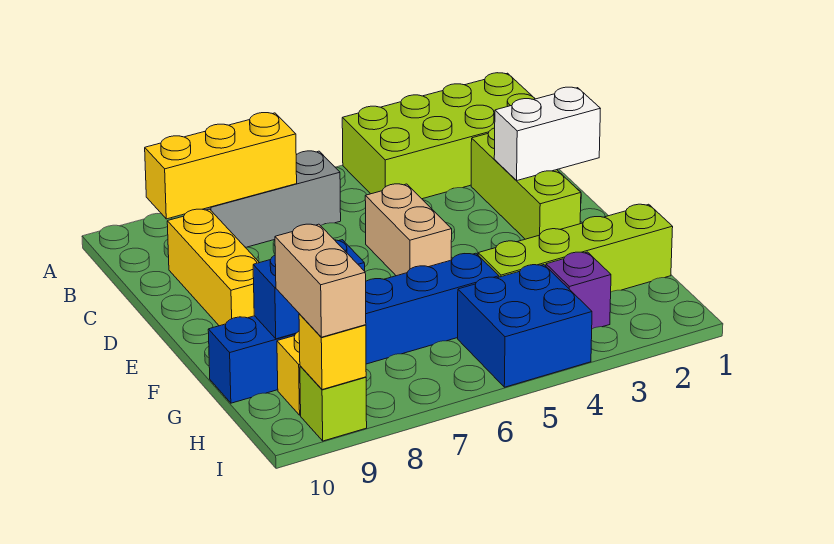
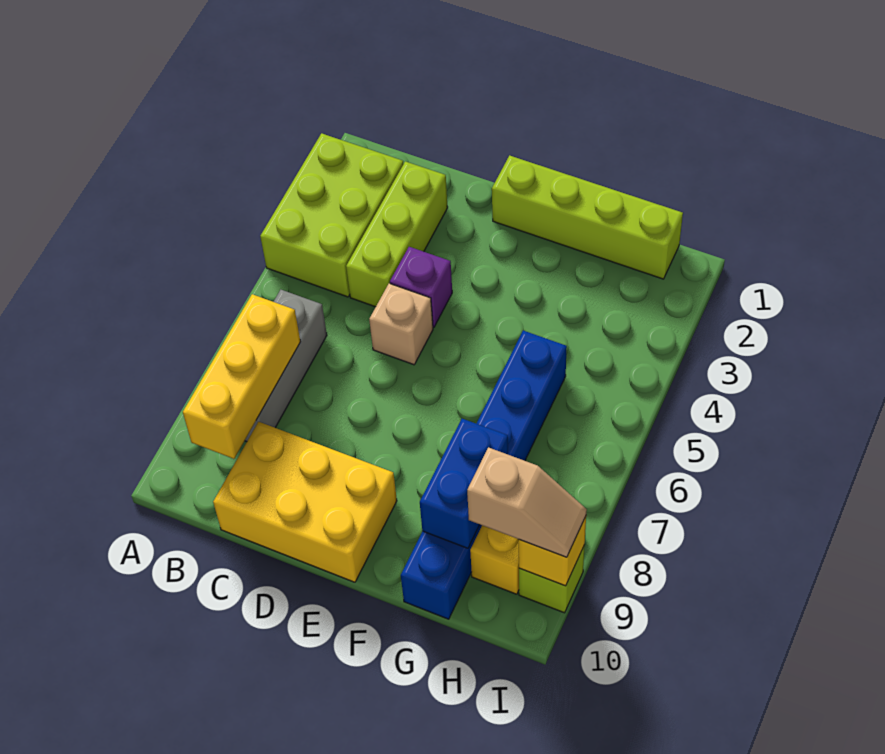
lime 2x4 brick [342,73,535,199] -> lime 2x3 brick [260,133,403,297]
lime 1x3 brick [471,128,581,239] -> lime 1x3 brick turned to [346,161,448,307]
yellow 1x3 brick [167,209,259,326] -> yellow 2x3 brick [213,422,397,582]
white 1x2 brick [494,87,600,181] -> none
tan 1x2 brick [365,184,452,276] -> tan 1x1 brick [369,283,433,365]
lime 1x4 brick [478,204,673,292] -> lime 1x4 brick turned to [492,155,683,279]
purple 1x1 brick [546,252,611,329] -> purple 1x1 brick moved to [390,247,452,327]
blue 2x2 brick [458,265,592,387] -> none
tan 1x2 brick [275,224,366,337] -> tan 1x2 slope [467,447,587,557]

